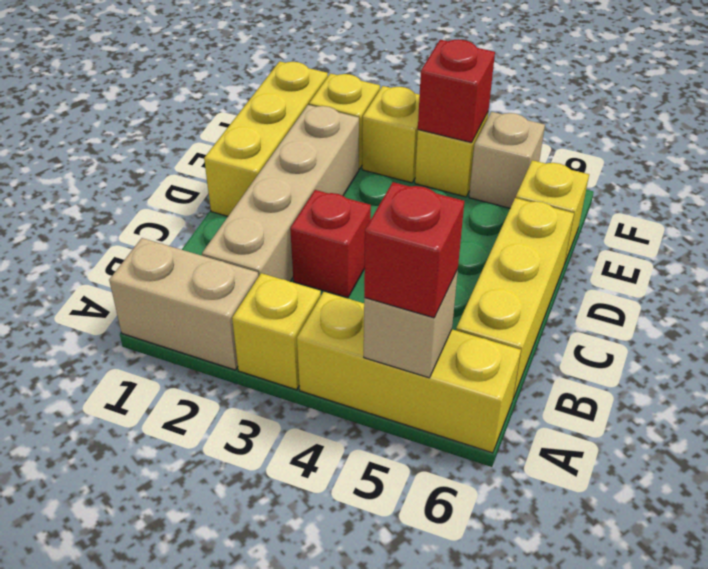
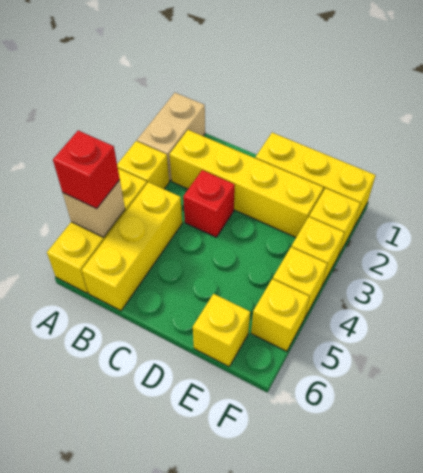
tan 1x4 brick [202,105,359,282] -> yellow 1x4 brick [170,130,324,237]
yellow 1x3 brick [456,198,574,399] -> yellow 1x3 brick turned to [82,182,182,311]
red 1x1 brick [418,39,495,143] -> none
tan 1x1 brick [469,112,545,208] -> yellow 1x1 brick [251,279,309,351]

